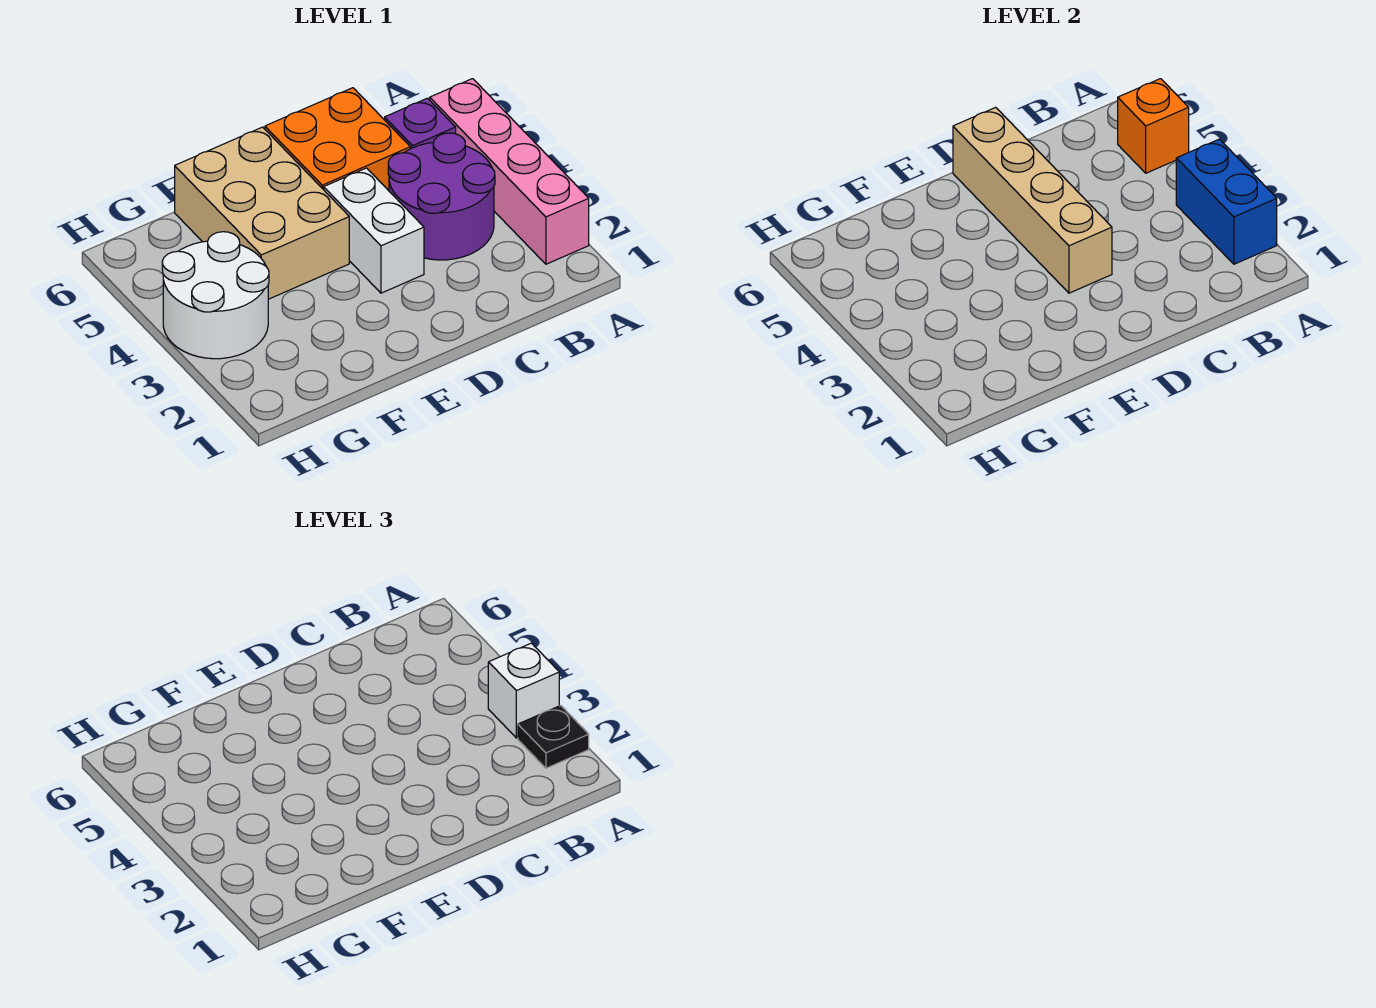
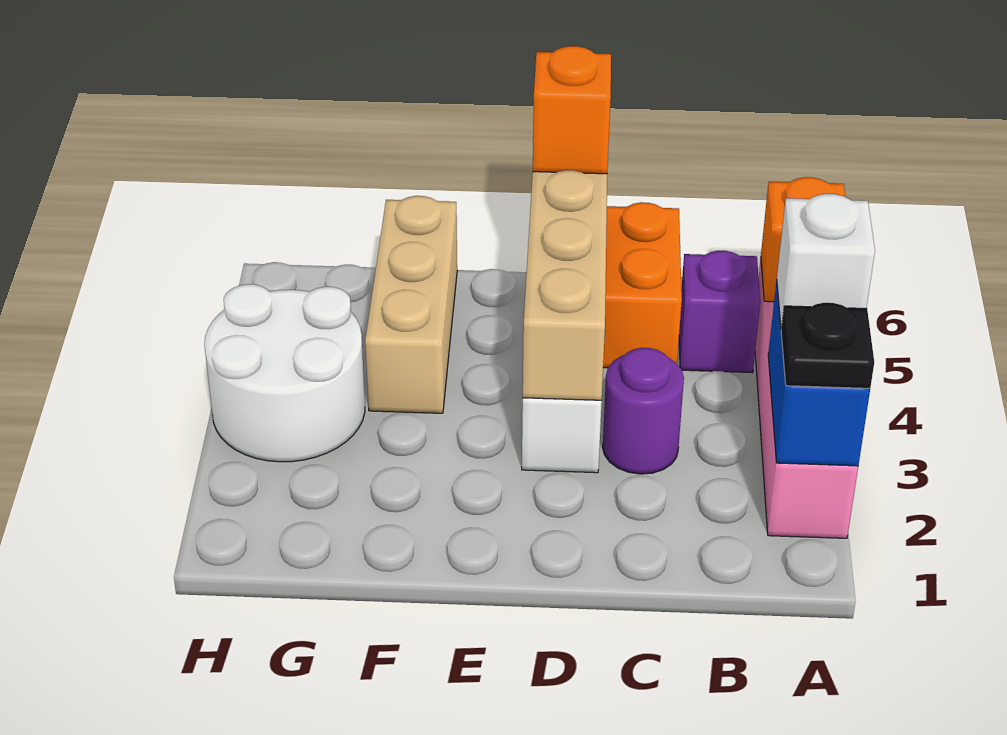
purple 2x2 round brick [388,133,495,260] -> purple 1x1 round brick [603,348,684,474]
none -> orange 1x1 brick [533,46,611,174]
tan 2x3 brick [175,127,349,299] -> tan 1x3 brick [365,196,457,413]

